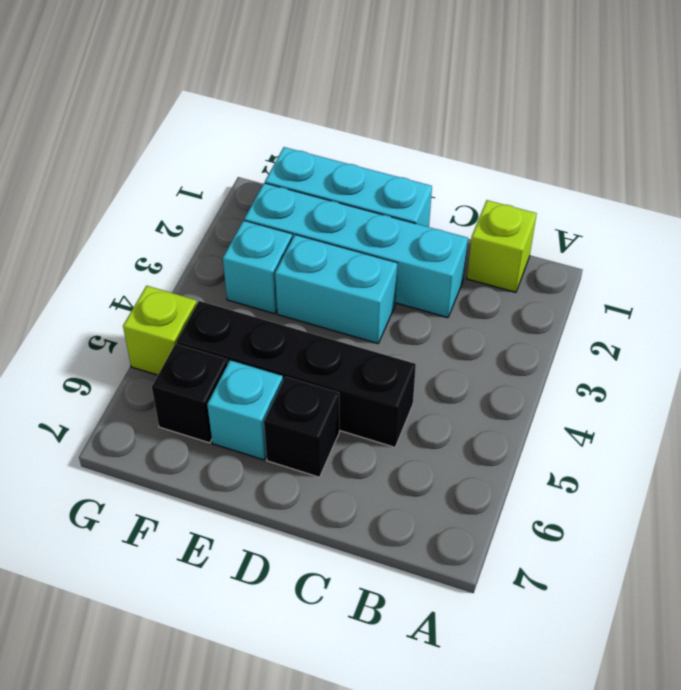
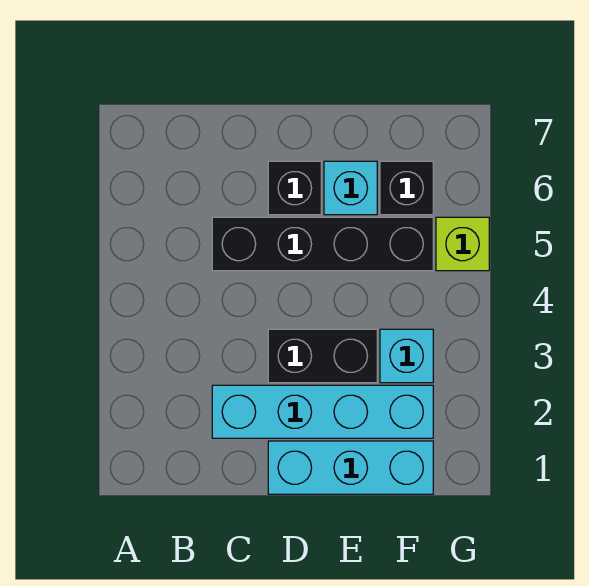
lime 1x1 brick [467,200,537,292] -> none
cyan 1x2 brick [275,235,397,344] -> black 1x2 brick [268,329,377,383]

